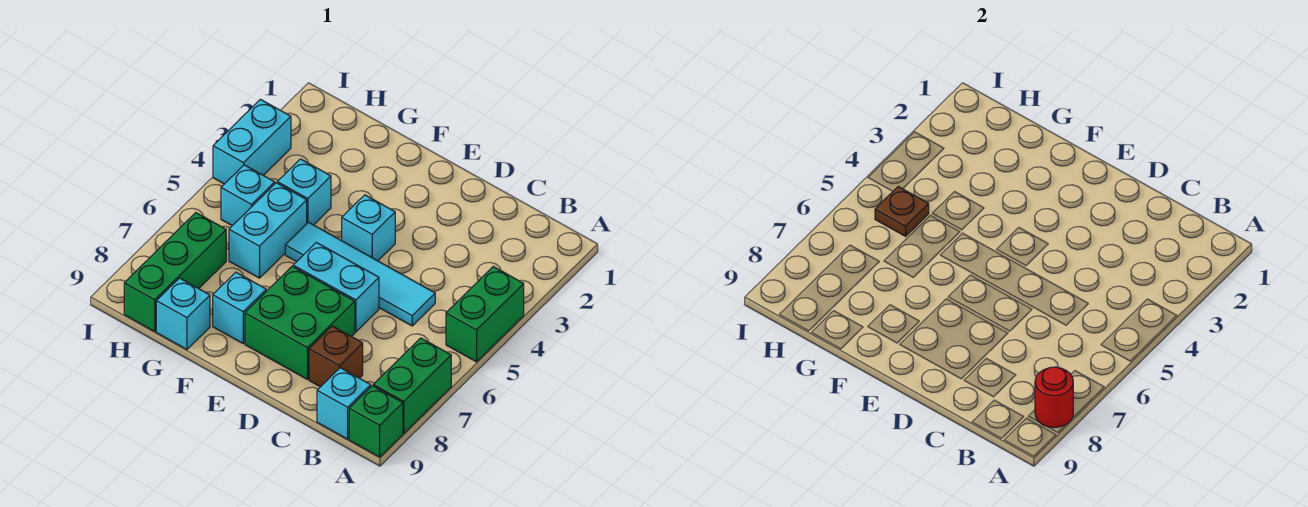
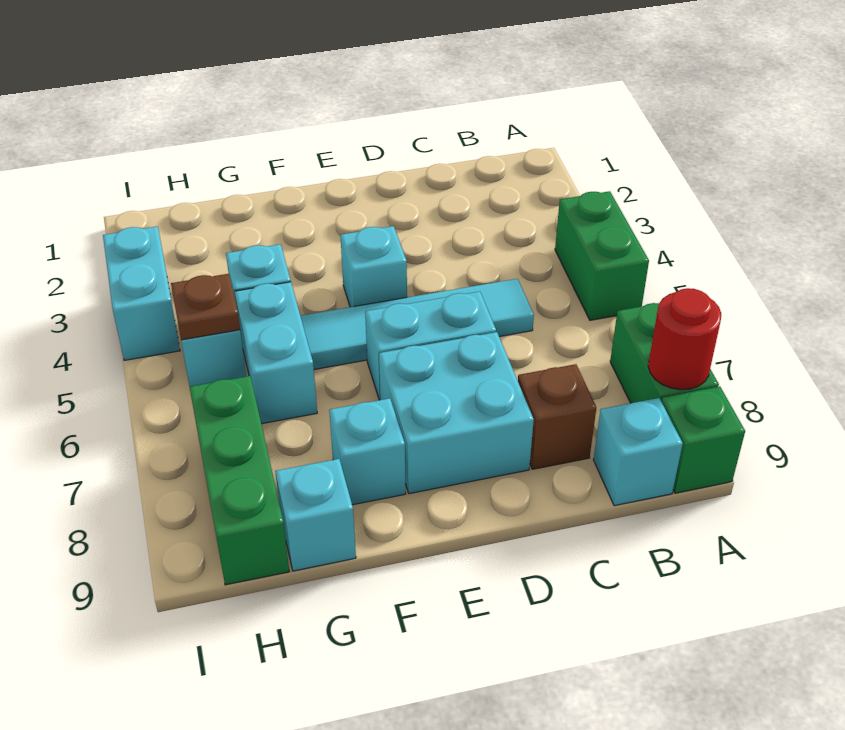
green 2x2 brick [245,266,355,379] -> cyan 2x2 brick [379,332,534,494]

